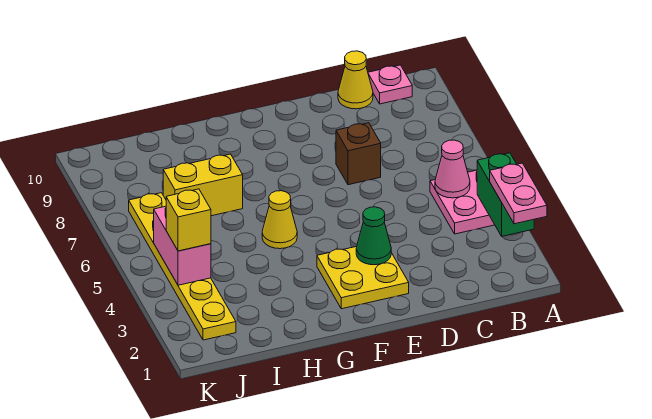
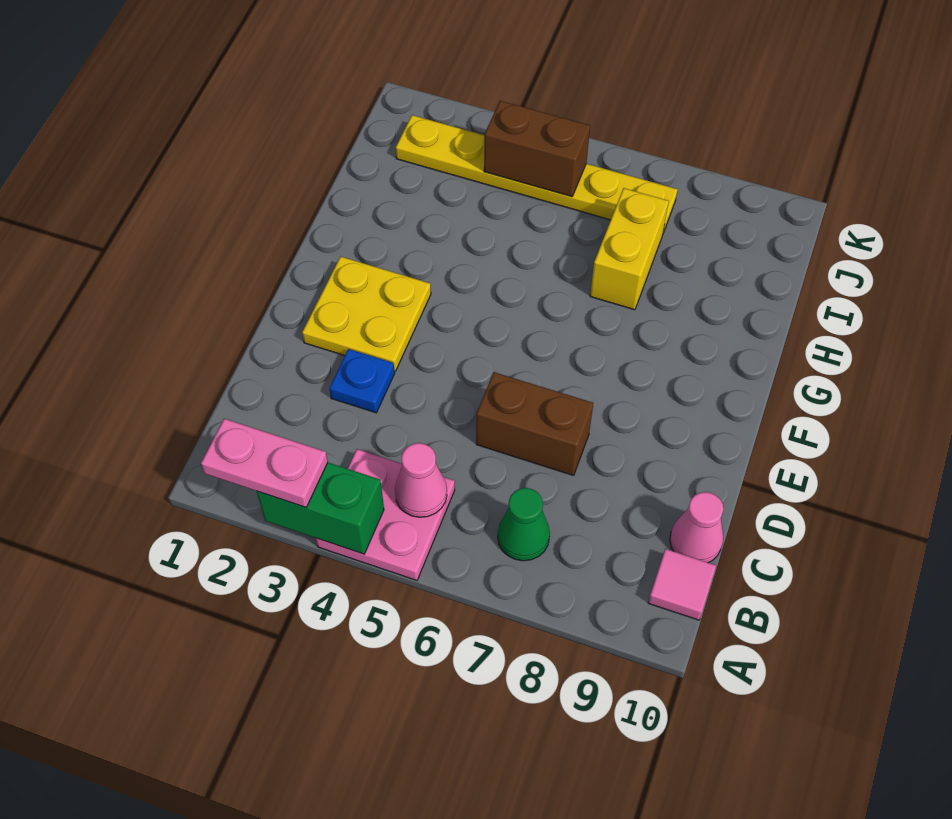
pink 1x1 plate [368,65,412,104] -> pink 1x1 tile [648,549,716,620]
yellow 1x1 cone [338,51,373,109] -> pink 1x1 cone [670,492,723,563]
none -> blue 1x1 plate [329,349,395,413]
brown 1x1 brick [336,123,381,185] -> brown 1x2 brick [476,372,593,476]
green 1x1 cone [356,207,391,265] -> green 1x1 cone moved to [498,488,550,561]
yellow 1x1 cone [262,191,297,249] -> none
pink 1x2 brick [154,206,211,285] -> brown 1x2 brick [484,101,590,197]
yellow 1x1 brick [166,189,211,251] -> none

